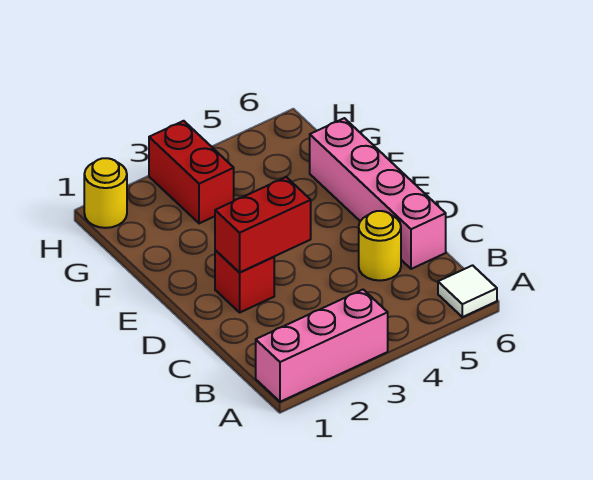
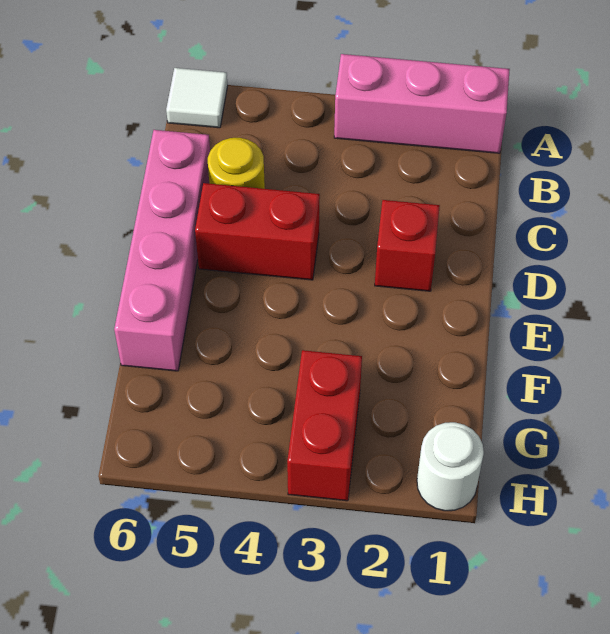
red 1x2 brick [215,177,311,273] -> red 1x2 brick moved to [195,183,320,280]
yellow 1x1 round brick [84,158,127,228] -> white 1x1 round brick [417,422,484,511]

